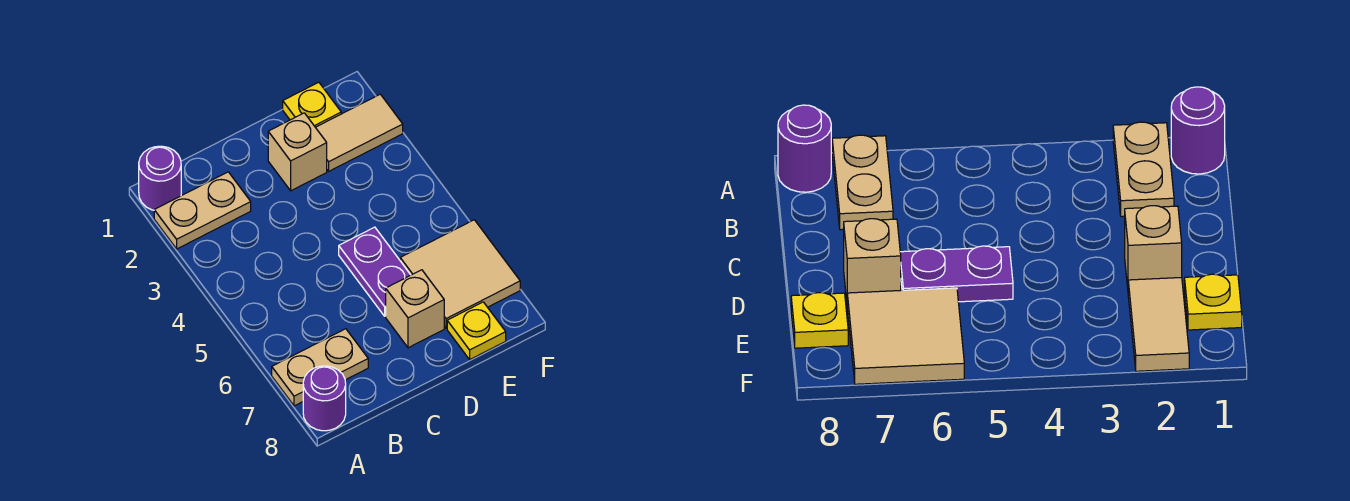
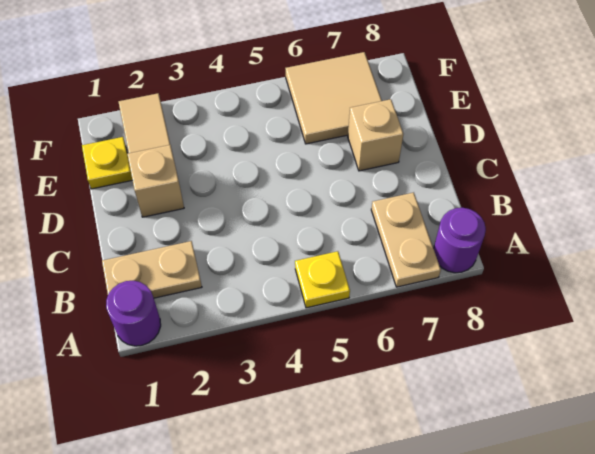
tan 1x2 plate [154,172,251,249] -> tan 1x2 plate turned to [102,241,202,298]
purple 1x2 plate [339,227,410,316] -> none
yellow 1x1 plate [447,302,506,360] -> yellow 1x1 plate moved to [295,251,350,308]

